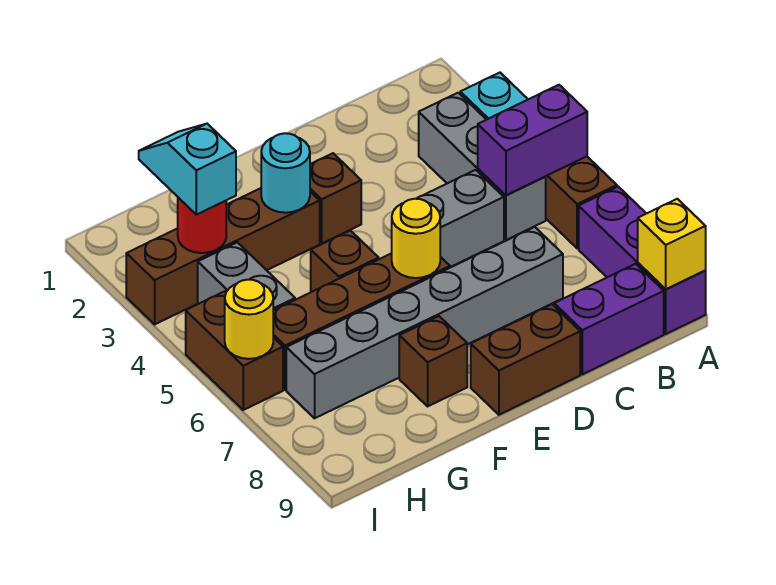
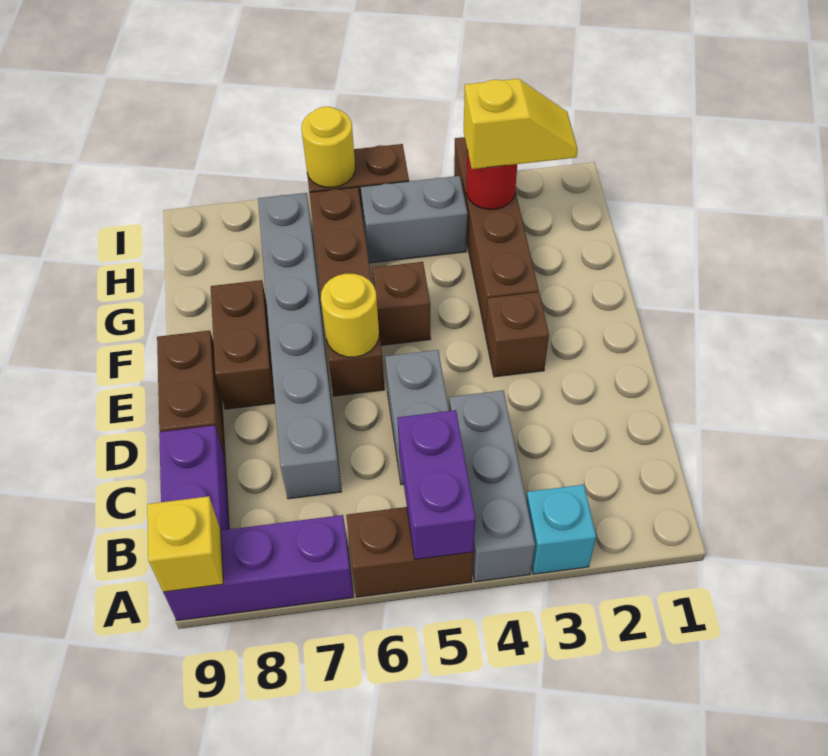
grey 1x3 brick [419,93,546,240] -> grey 1x3 brick turned to [449,390,535,582]
cyan 1x1 round brick [261,133,310,213] -> none
brown 1x1 brick [399,316,467,406] -> brown 1x2 brick [211,280,275,409]
cyan 1x2 slope [139,124,236,215] -> yellow 1x2 slope [464,79,578,169]

